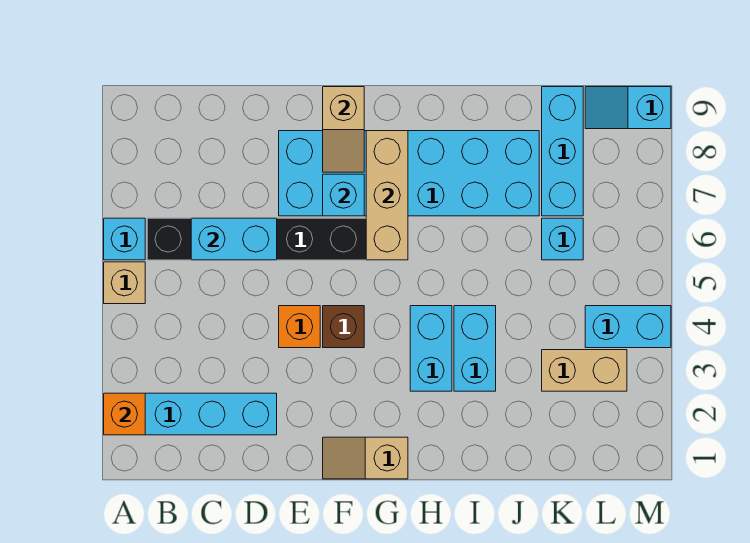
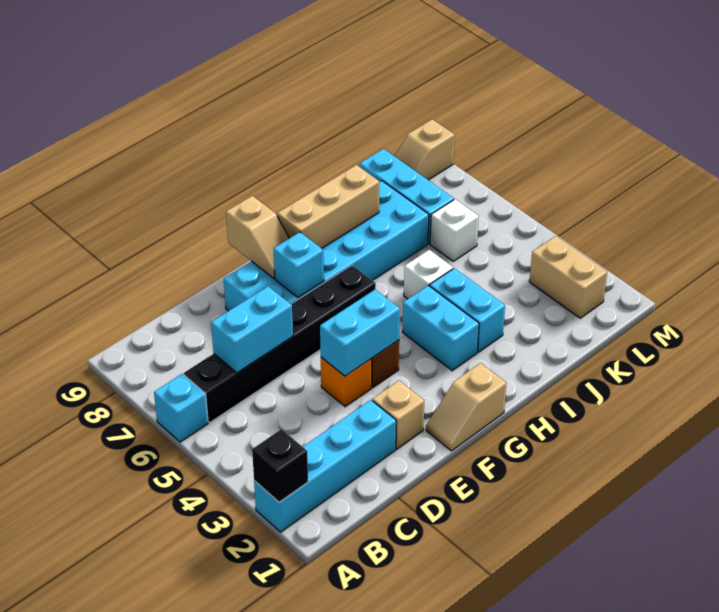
orange 1x1 brick [104,393,145,435] -> black 1x1 brick [252,429,308,502]
tan 1x1 brick [104,262,145,304] -> tan 1x1 brick moved to [372,381,424,449]
tan 1x3 brick [366,131,408,260] -> tan 1x3 brick turned to [277,165,379,248]
none -> white 1x1 brick [404,250,453,299]
tan 1x2 brick [542,350,627,391] -> tan 1x2 brick turned to [529,236,607,318]
cyan 1x1 brick [542,218,583,260] -> white 1x1 brick [430,199,479,261]
cyan 1x2 brick [585,306,671,348] -> cyan 1x2 brick moved to [320,290,400,376]
cyan 1x2 slope [585,87,671,129] -> tan 1x2 slope [395,119,455,180]

